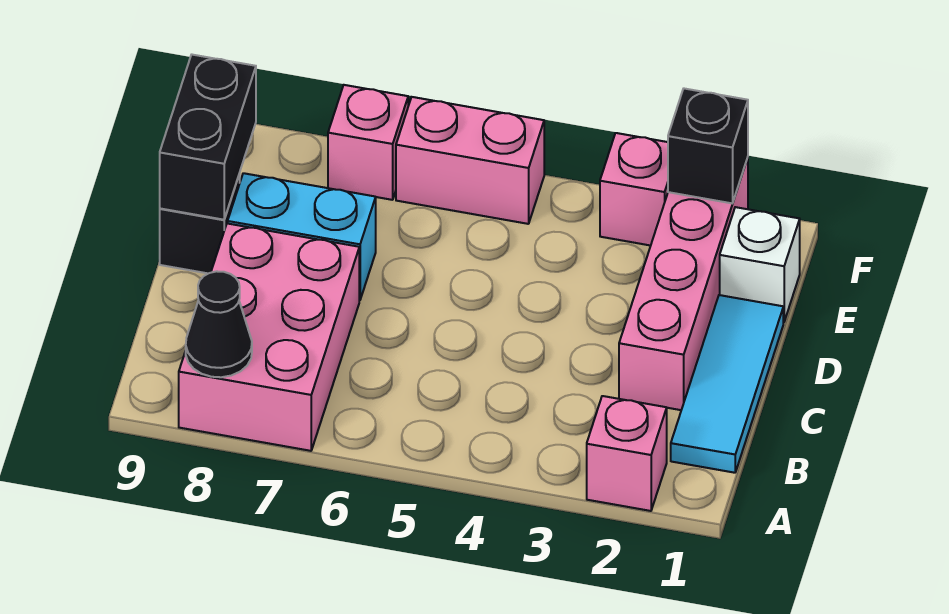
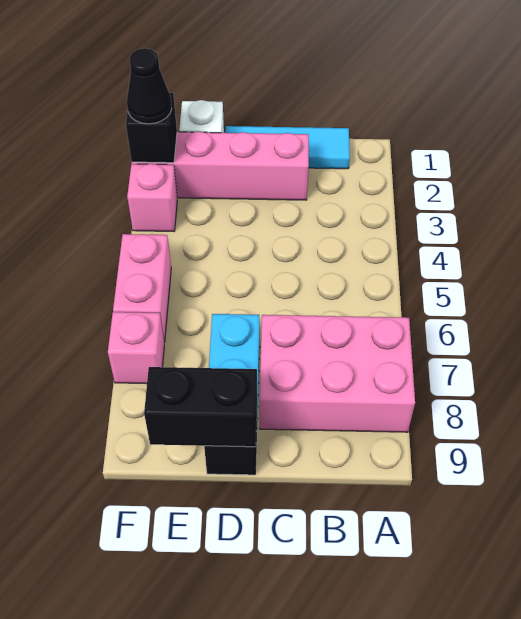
pink 1x1 brick [587,396,667,511] -> none
black 1x1 cone [186,271,252,377] -> black 1x1 cone moved to [127,48,172,124]

